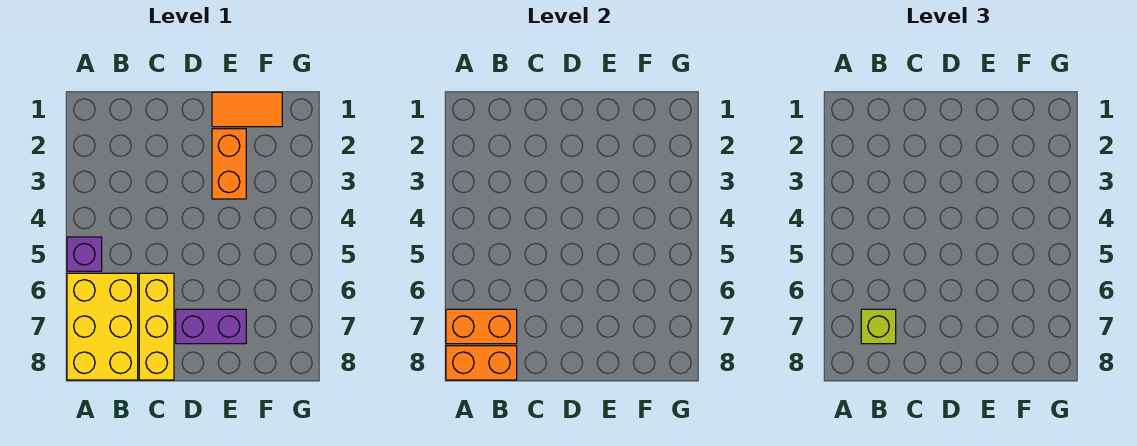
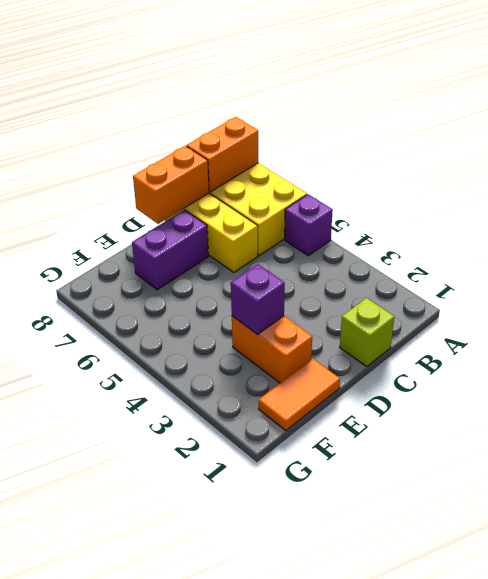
orange 1x2 brick [446,309,517,344] -> orange 1x2 brick moved to [133,146,209,224]
lime 1x1 brick [861,309,896,344] -> lime 1x1 brick moved to [340,298,394,366]
none -> purple 1x1 brick [231,264,285,335]

